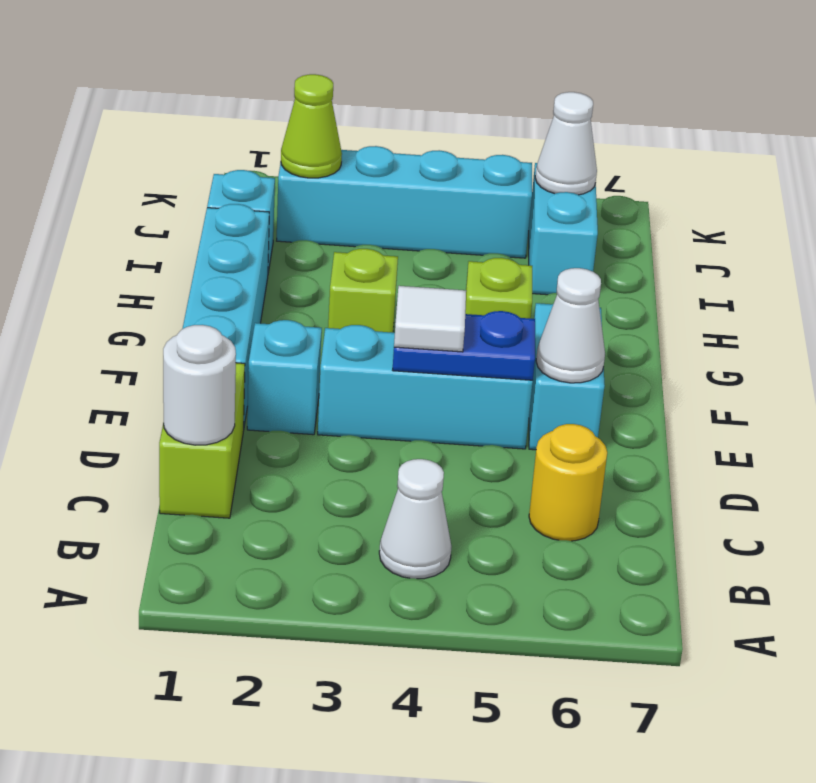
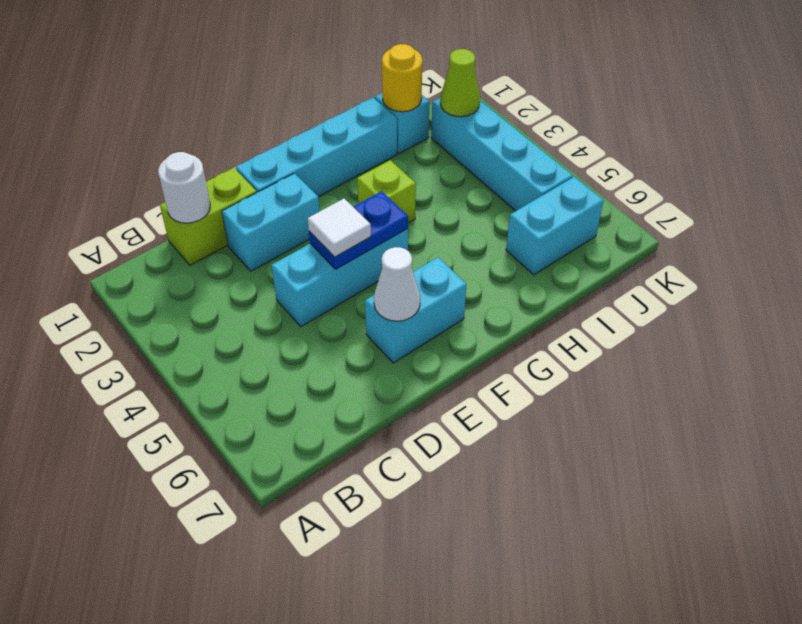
white 1x1 cone [379,459,452,579] -> none
yellow 1x1 round brick [529,424,607,541] -> yellow 1x1 round brick moved to [382,44,422,112]
cyan 1x1 brick [247,320,322,435] -> cyan 1x2 brick [222,173,320,271]
cyan 1x3 brick [318,325,533,449] -> cyan 1x3 brick turned to [272,229,408,327]
blue 1x2 plate [393,311,535,380] -> blue 1x2 plate turned to [309,191,408,269]
lime 1x1 brick [465,258,532,318] -> none
white 1x1 cone [535,92,597,195] -> none

